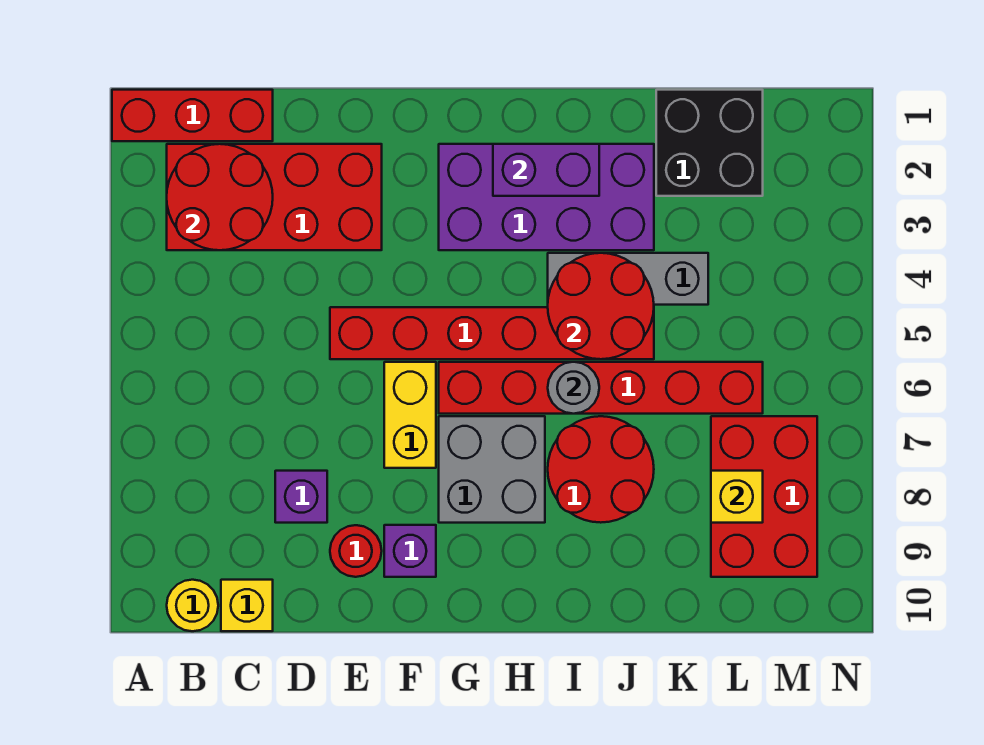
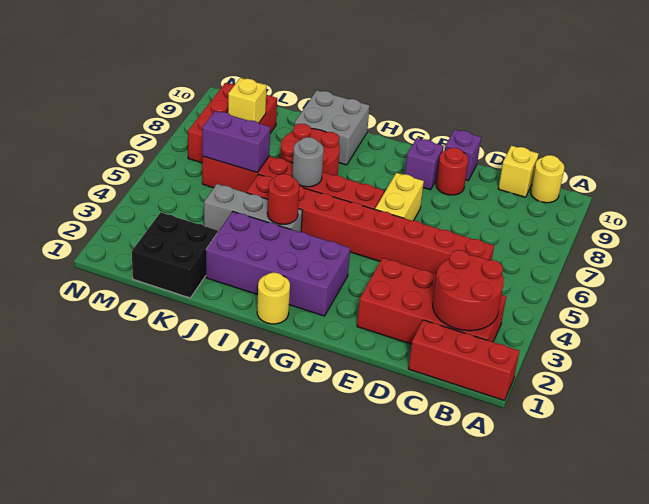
purple 1x1 brick [275,471,327,523] -> purple 1x1 brick moved to [445,129,481,180]
red 1x6 brick [330,307,654,359] -> red 1x8 brick [246,174,494,274]
grey 2x2 brick [439,416,545,523] -> grey 2x2 brick moved to [295,90,370,165]
none -> yellow 1x1 round brick [257,272,290,324]
purple 1x2 brick [493,144,599,196] -> purple 1x2 brick moved to [202,111,270,173]
red 2x2 round brick [548,253,654,359] -> red 1x1 round brick [267,174,299,224]

